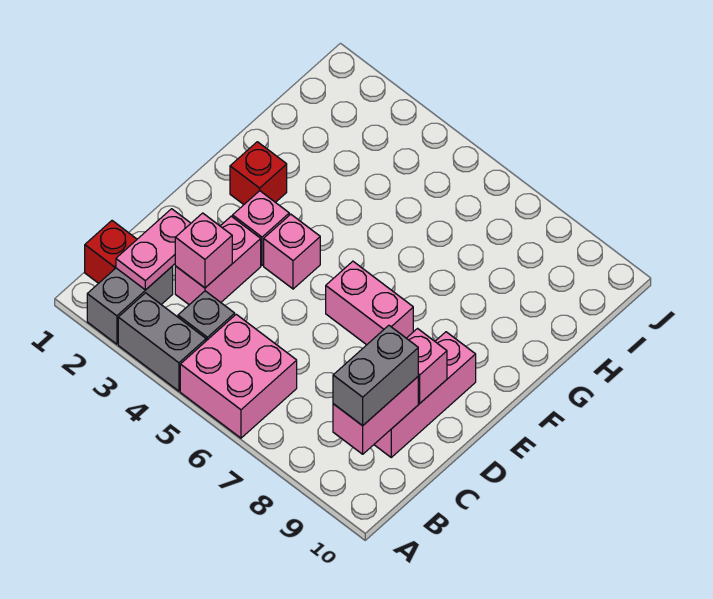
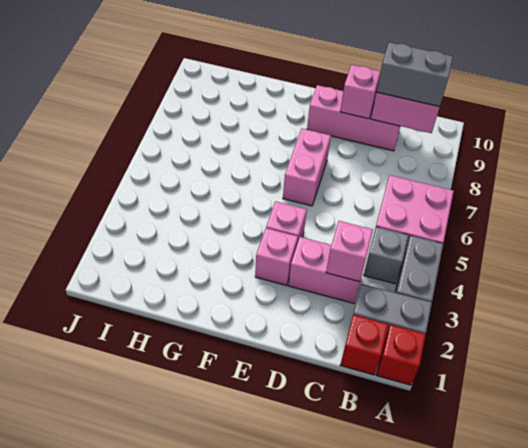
pink 1x2 plate [116,209,191,290] -> none
red 1x1 brick [230,142,287,205] -> red 1x1 brick moved to [377,325,426,385]

